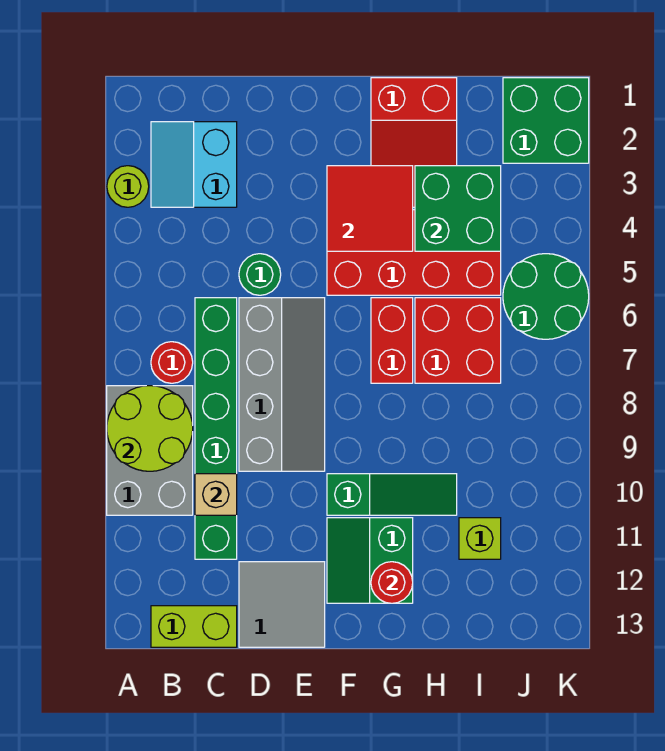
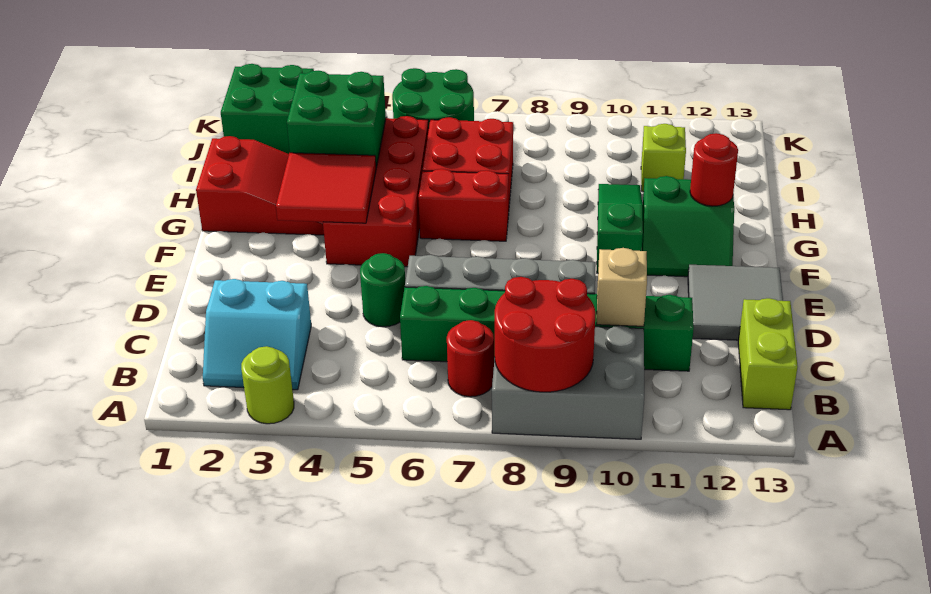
lime 2x2 round brick [107,386,193,471] -> red 2x2 round brick [495,277,595,392]

